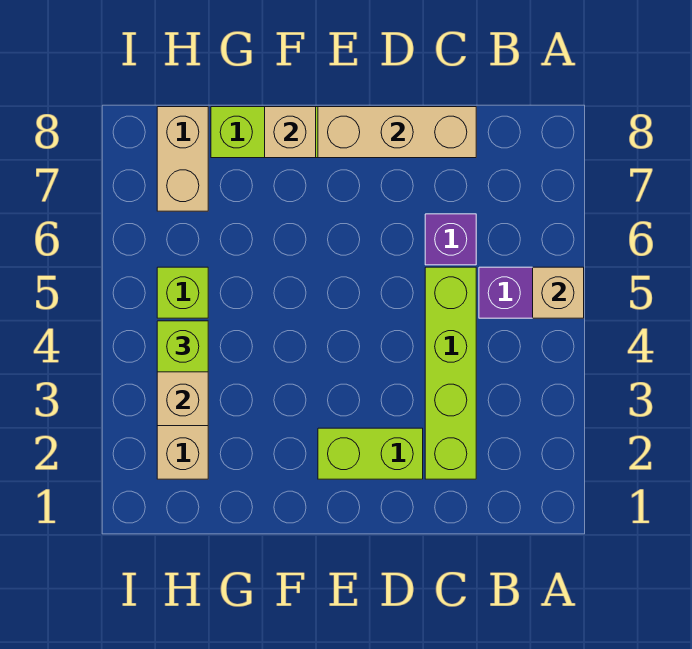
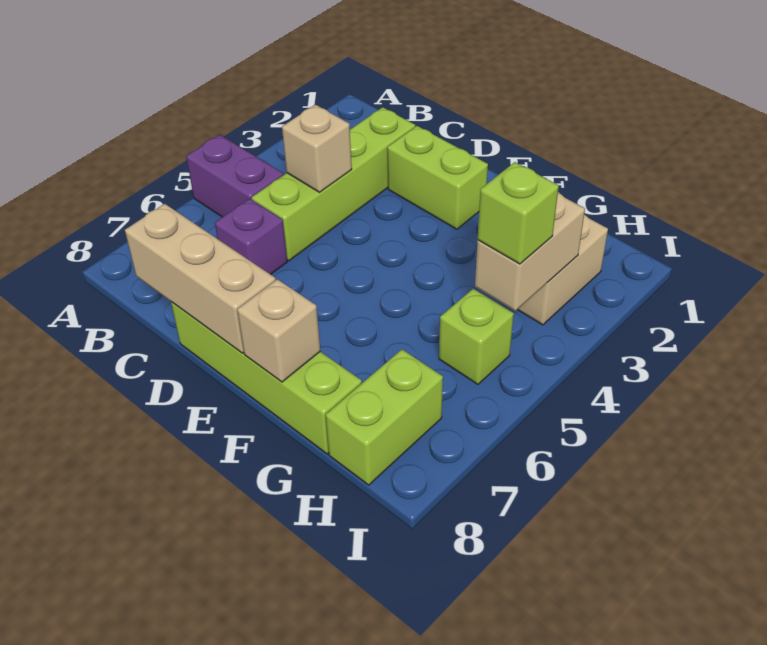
tan 1x1 brick [533,267,584,318] -> tan 1x1 brick moved to [282,105,352,192]
tan 1x2 brick [157,107,208,211] -> lime 1x2 brick [326,349,443,485]

